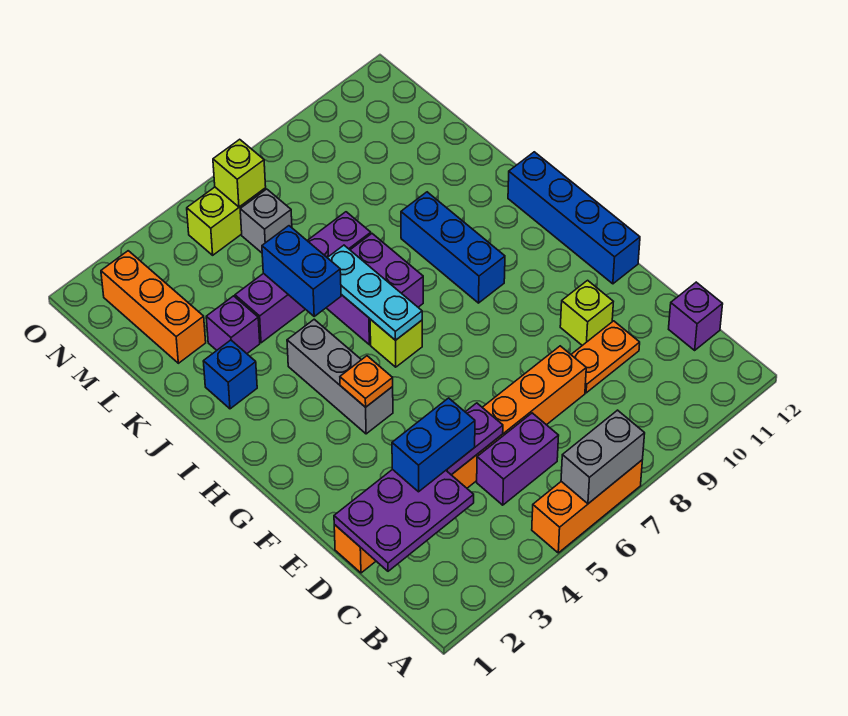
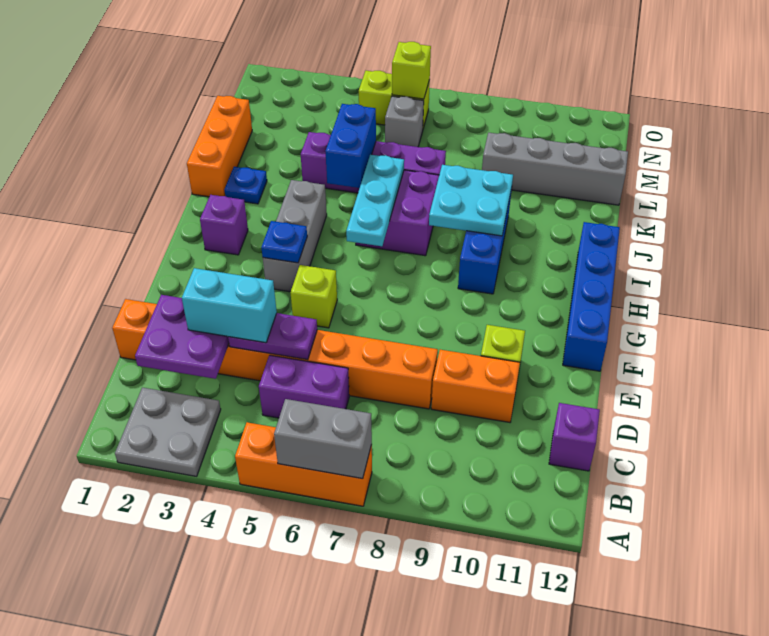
none -> grey 2x2 plate [115,388,221,476]
purple 2x3 plate [334,469,474,571] -> purple 2x2 plate [135,295,229,379]
blue 1x2 brick [392,398,475,492] -> cyan 1x2 brick [182,268,277,343]
orange 1x2 plate [571,321,640,393] -> orange 1x2 brick [431,350,520,422]
orange 1x1 plate [340,356,393,407] -> blue 1x1 plate [261,221,307,263]
lime 1x1 brick [370,319,422,367] -> lime 1x1 brick moved to [290,265,337,328]
none -> cyan 2x2 plate [429,165,513,236]
blue 1x1 brick [203,340,257,409] -> blue 1x1 plate [224,167,267,204]
purple 1x1 brick [206,296,260,353] -> purple 1x1 brick moved to [200,195,248,255]
orange 1x3 brick [101,251,206,363] -> orange 1x3 brick moved to [187,96,252,197]
none -> grey 1x4 brick [482,133,628,205]

